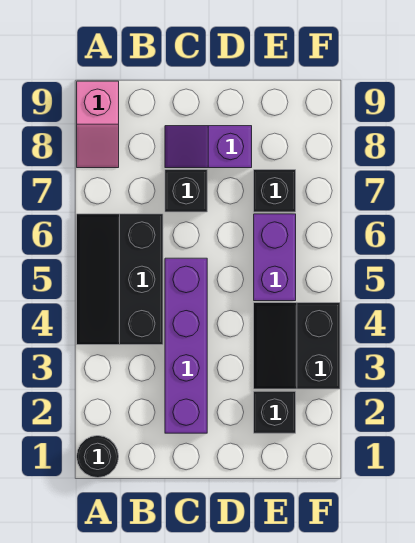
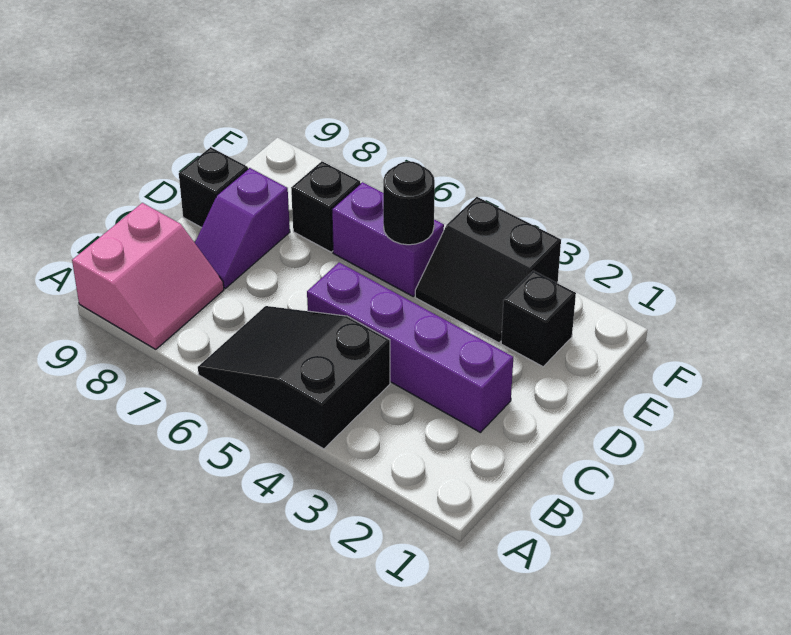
black 1x1 round brick [77,436,119,478] -> black 1x1 round brick moved to [383,161,435,245]
black 2x3 slope [77,214,163,345] -> black 2x3 slope turned to [198,306,390,449]
pink 1x2 slope [77,81,119,168] -> pink 2x2 slope [72,203,224,349]
black 1x1 brick [165,170,207,212] -> black 1x1 brick moved to [179,147,248,228]

